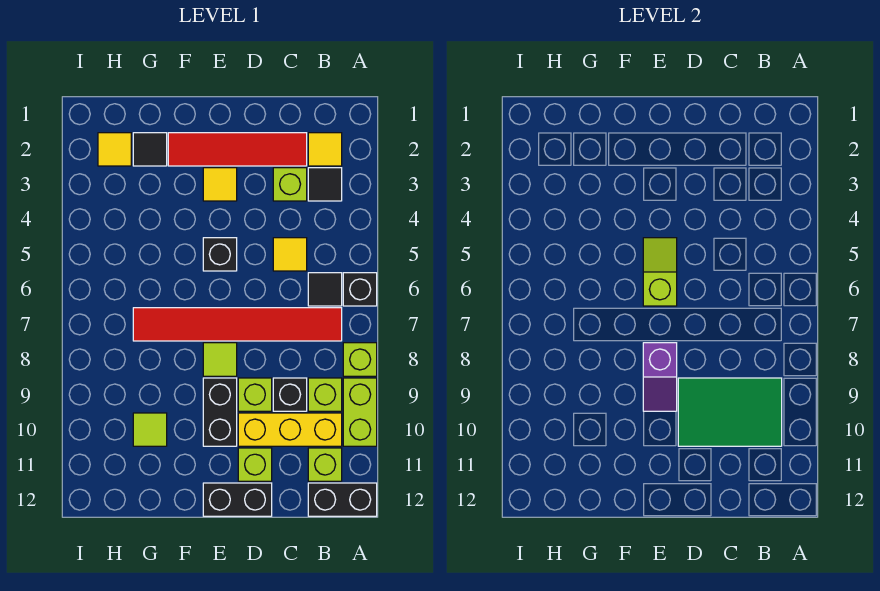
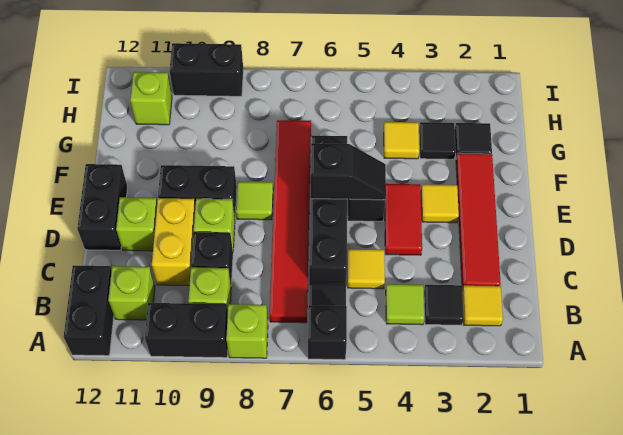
lime 1x2 brick [343,378,377,446] -> black 1x2 brick [145,303,228,358]
green 2x3 tile [678,378,782,446] -> none
yellow 1x3 brick [238,413,342,446] -> yellow 1x2 brick [152,198,195,286]
lime 1x1 brick [273,168,307,201] -> lime 1x1 brick moved to [130,72,172,125]
none -> black 1x4 brick [309,136,347,283]
none -> red 1x2 tile [385,184,422,255]
lime 1x2 slope [643,238,677,306] -> black 1x2 slope [311,143,386,200]
purple 1x2 slope [643,343,677,411] -> none
none -> black 1x1 tile [419,122,456,159]
lime 1x1 tile [133,413,167,446] -> lime 1x1 tile moved to [386,284,424,325]
yellow 1x1 tile [98,133,131,166] -> yellow 1x1 tile moved to [384,122,419,159]
none -> black 1x2 brick [170,43,243,96]

